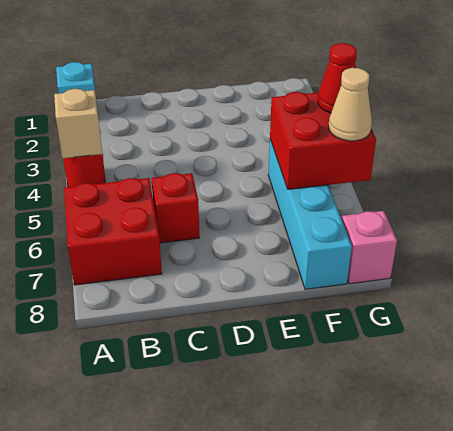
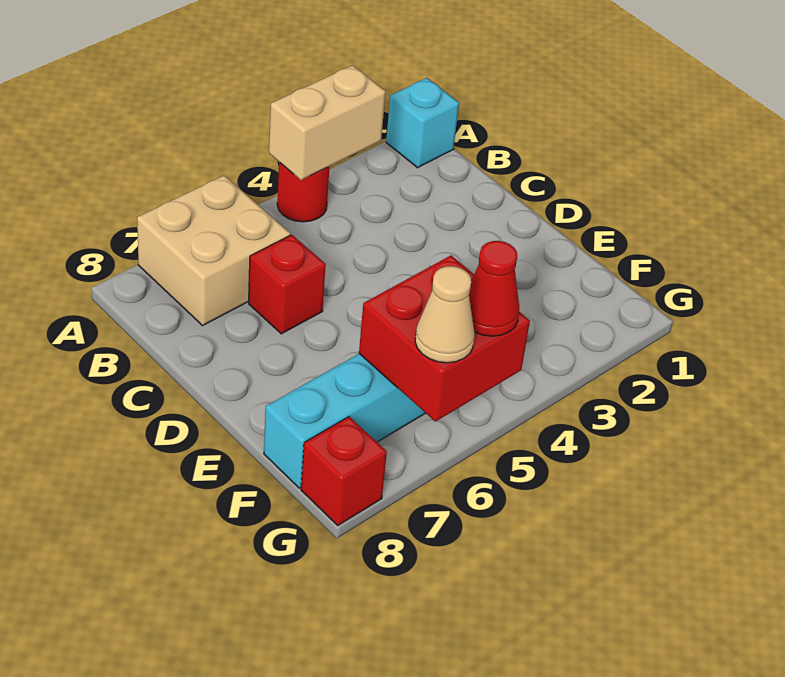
tan 1x1 brick [54,89,102,158] -> tan 1x2 brick [269,65,386,180]
red 2x2 brick [64,178,162,285] -> tan 2x2 brick [137,176,290,325]
pink 1x1 brick [342,211,397,284] -> red 1x1 brick [301,417,387,525]

